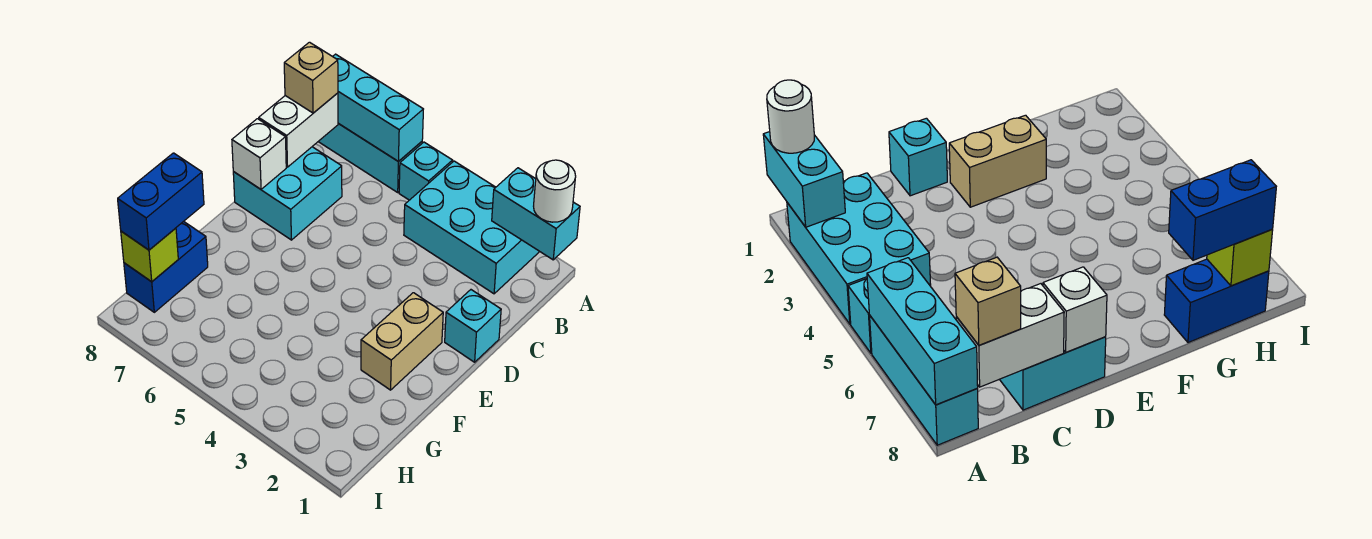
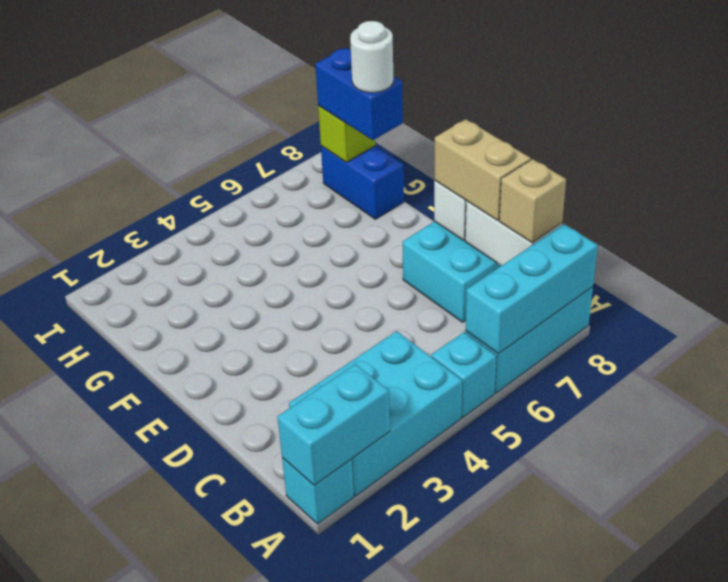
white 1x1 round brick [534,160,576,222] -> white 1x1 round brick moved to [350,21,393,93]
cyan 1x1 brick [445,290,501,362] -> cyan 1x1 brick moved to [282,458,354,524]
tan 1x2 brick [361,293,443,390] -> tan 1x2 brick moved to [434,119,531,220]

